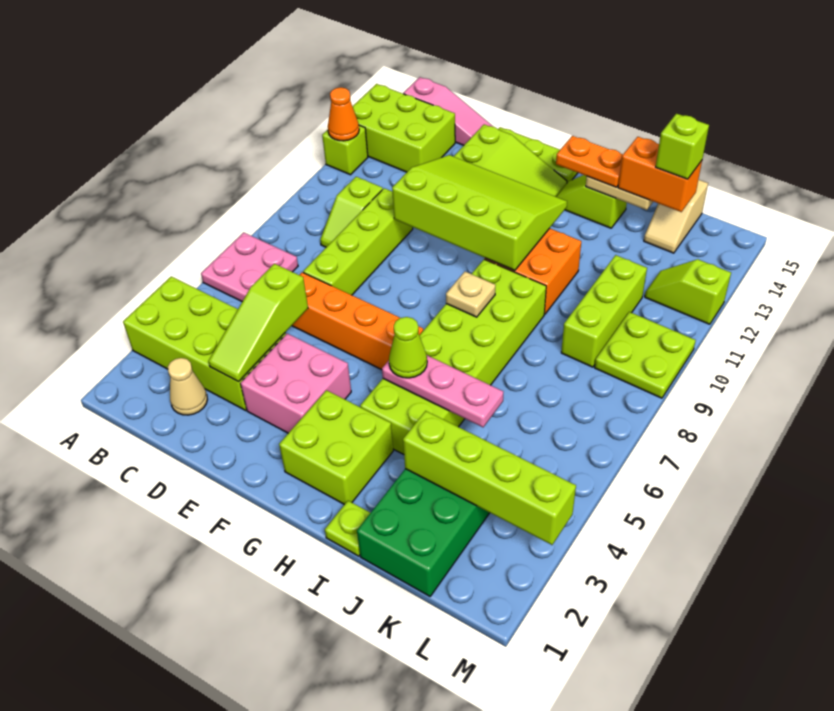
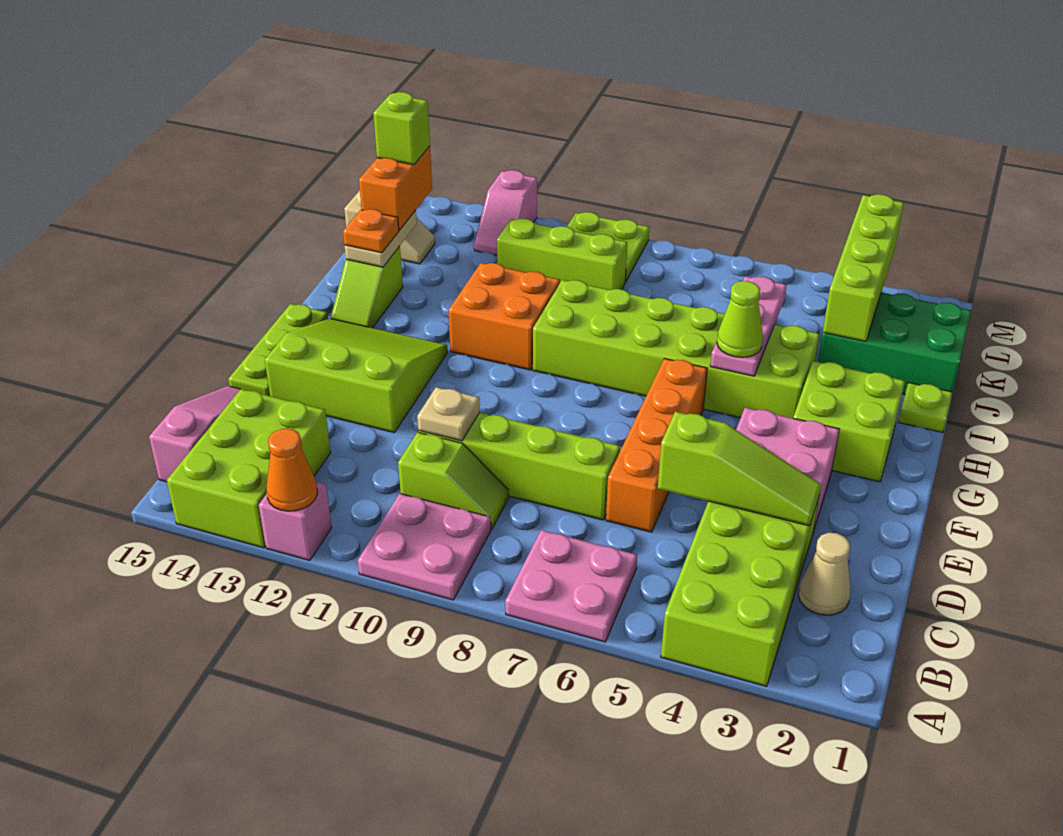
none -> pink 2x2 plate [358,494,491,600]
lime 1x1 brick [322,125,368,175] -> pink 1x1 brick [259,482,332,560]
lime 3x4 slope [392,155,567,271] -> none
tan 1x1 plate [446,272,495,317] -> tan 1x1 plate moved to [417,387,480,441]
orange 1x2 plate [556,136,623,187] -> orange 1x1 plate [343,209,399,253]
lime 1x2 slope [645,259,731,324] -> pink 1x2 slope [474,170,537,255]

